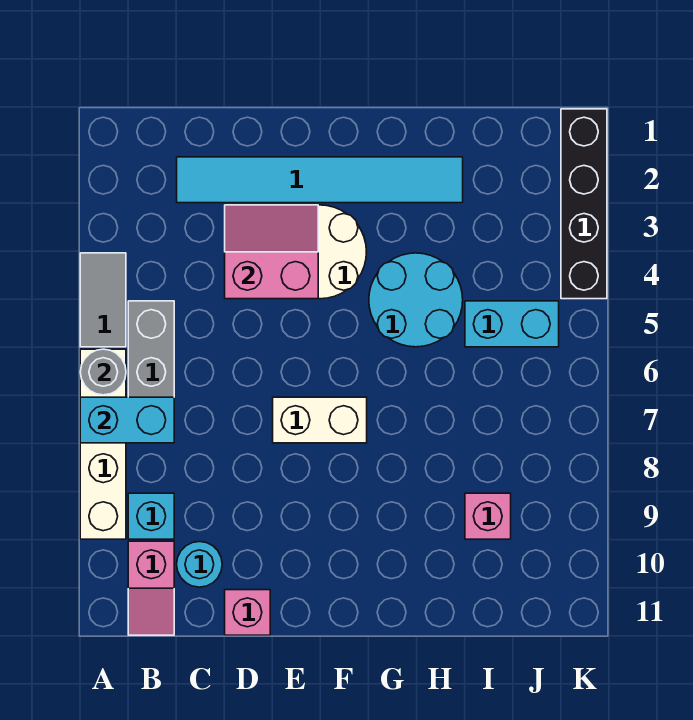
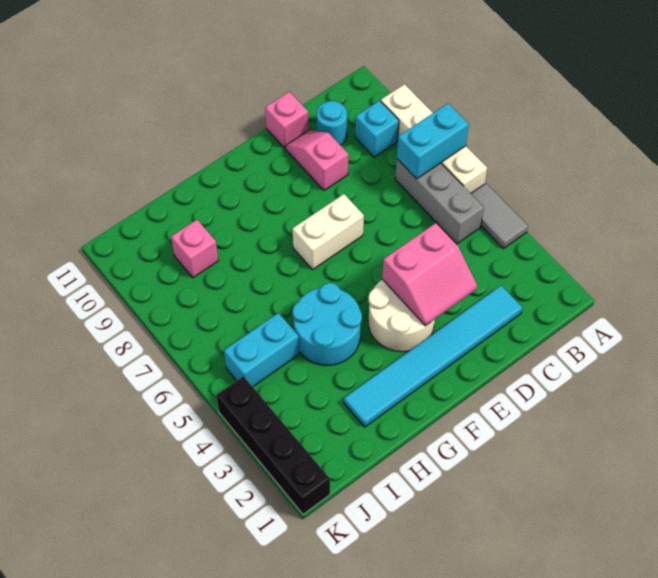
grey 1x1 round brick [80,349,126,395] -> none
pink 1x2 slope [128,541,174,635] -> pink 1x2 slope moved to [285,130,348,190]

